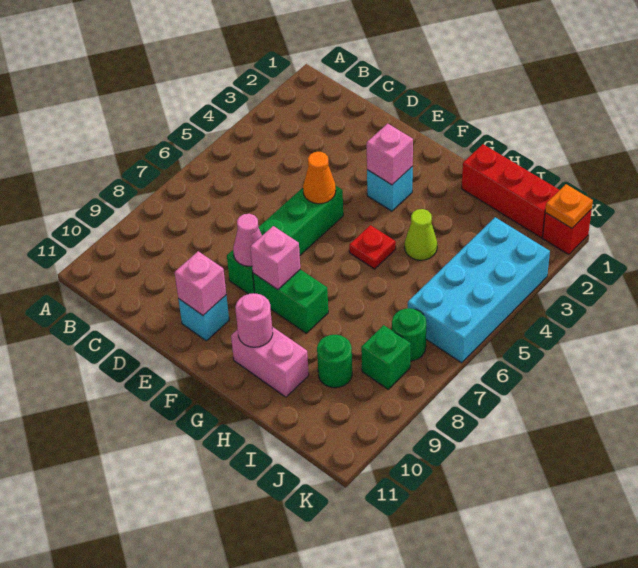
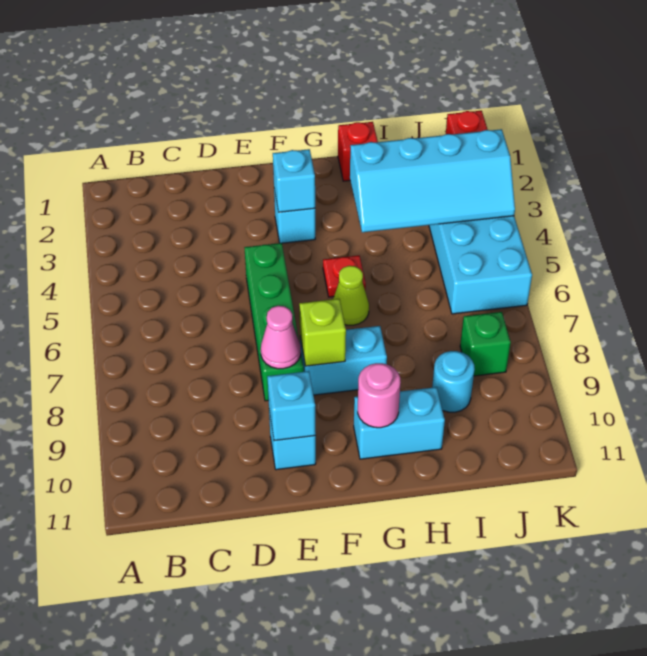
orange 1x1 cone [303,152,336,204] -> none
pink 1x1 brick [174,251,226,315] -> cyan 1x1 brick [267,371,316,441]
pink 1x1 brick [367,124,413,185] -> cyan 1x1 brick [273,149,315,212]
green 1x2 brick [253,269,328,333] -> cyan 1x2 brick [300,326,387,395]
pink 1x1 brick [250,226,300,290] -> lime 1x1 brick [299,299,346,366]
pink 1x2 brick [231,327,309,397] -> cyan 1x2 brick [354,387,445,459]
red 1x3 brick [462,144,559,237] -> red 1x1 brick [338,122,378,181]
none -> cyan 2x4 slope [350,129,515,232]
lime 1x1 cone [405,209,437,260] -> lime 1x1 cone moved to [333,266,369,325]
green 1x1 round brick [317,335,352,388] -> cyan 1x1 round brick [432,351,475,412]
green 1x1 round brick [392,308,426,361] -> none
orange 1x1 plate [545,184,593,228] -> none

